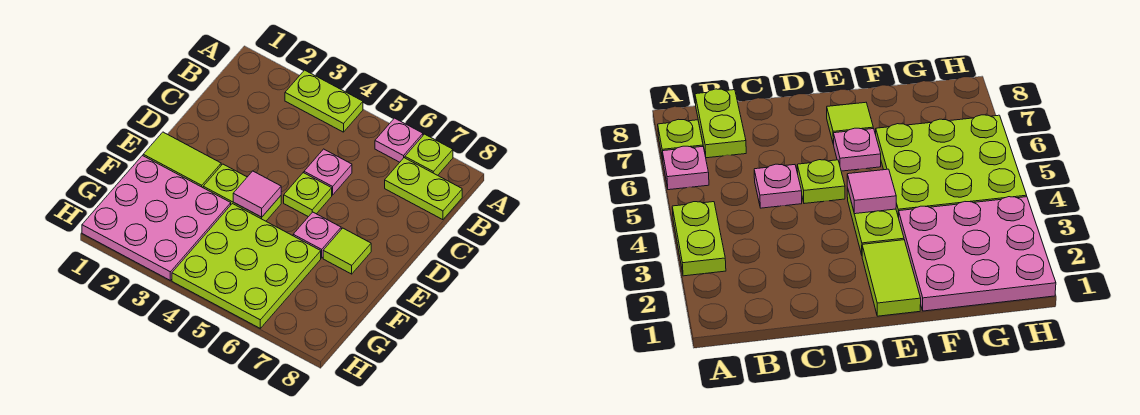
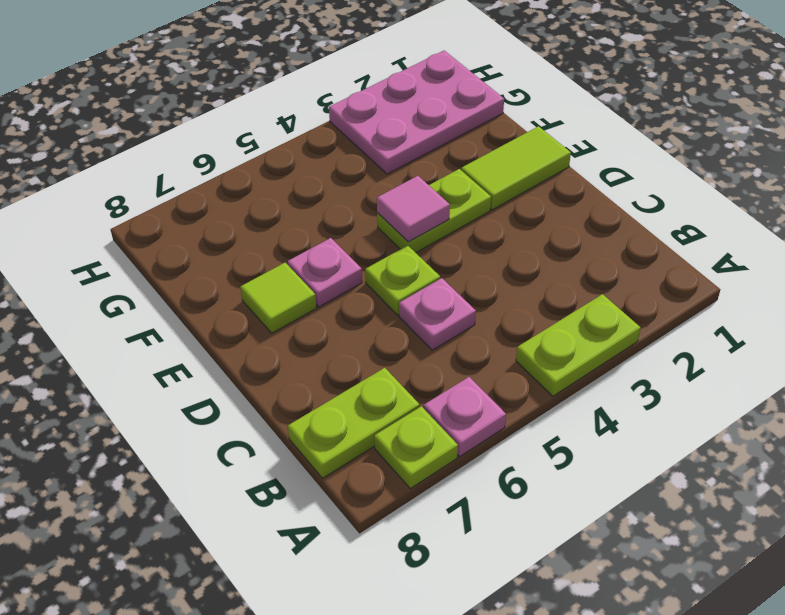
pink 3x3 plate [82,156,231,280] -> pink 2x3 plate [329,51,504,174]
lime 3x3 plate [172,204,321,328] -> none

